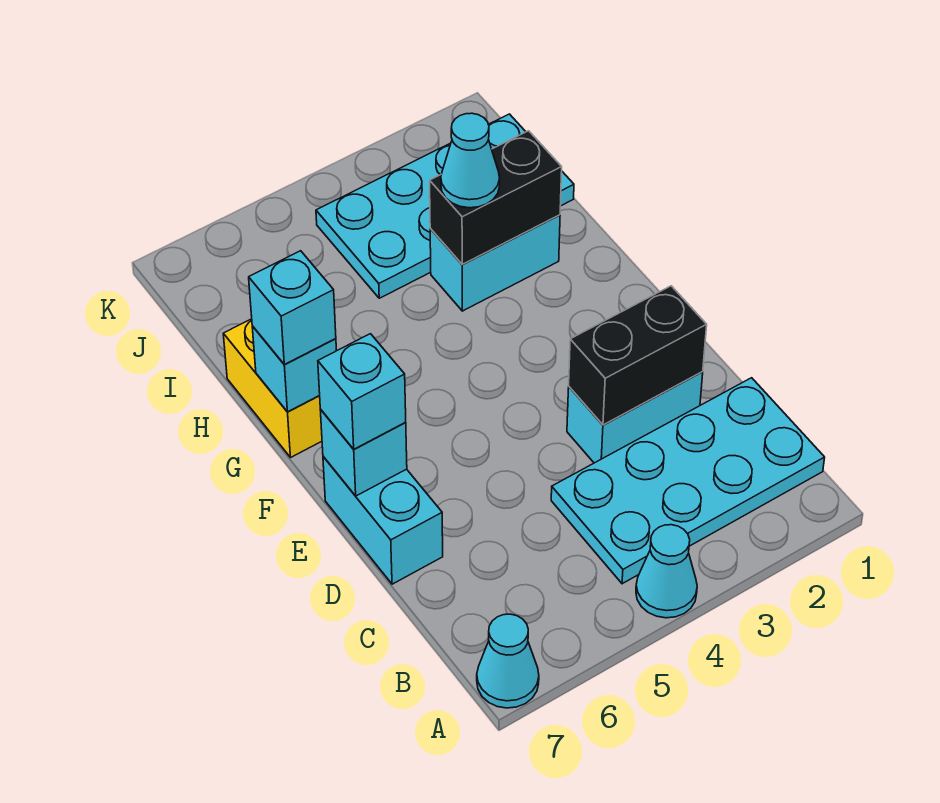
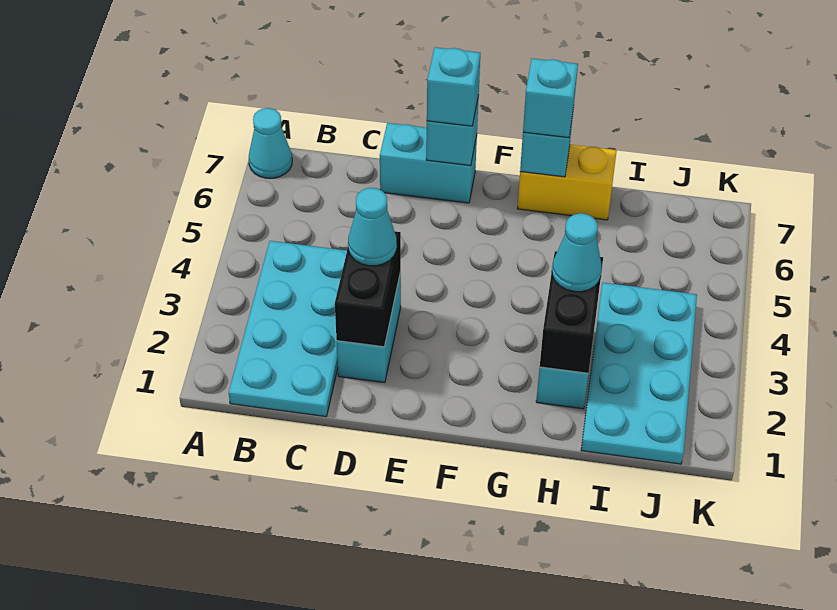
cyan 1x1 cone [636,525,697,618] -> cyan 1x1 cone moved to [348,188,397,266]

